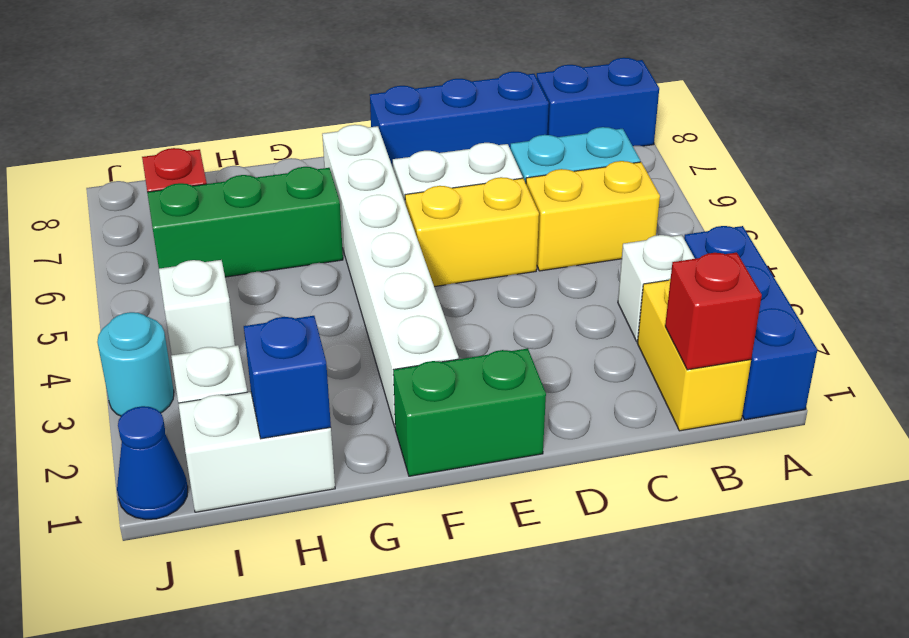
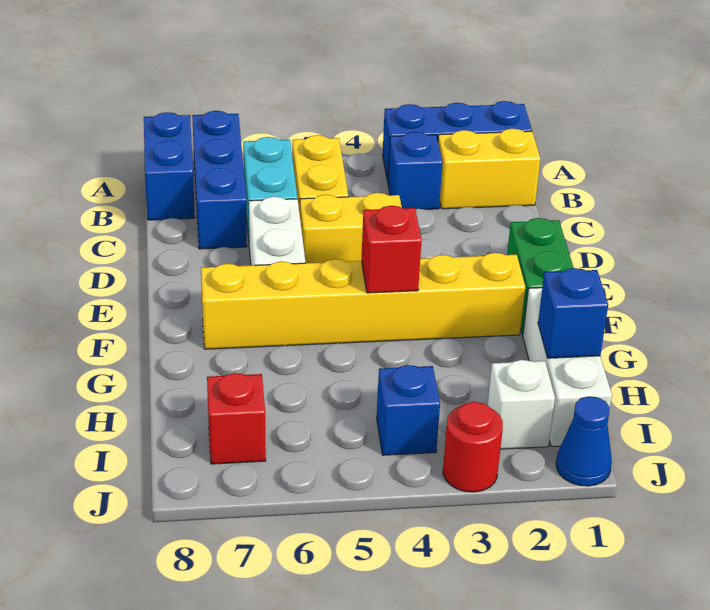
red 1x1 brick [665,253,762,370] -> red 1x1 brick moved to [361,206,422,293]
white 1x1 brick [618,235,695,341] -> blue 1x1 brick [388,132,442,209]
blue 1x3 brick [370,72,549,167] -> blue 1x3 brick moved to [192,111,247,249]
yellow 1x2 brick [405,177,539,287] -> yellow 1x2 brick turned to [300,193,402,263]
white 1x6 brick [322,125,459,427] -> yellow 1x6 brick [201,253,525,349]
green 1x3 brick [147,167,343,277] -> none
white 1x2 brick [178,392,335,512] -> white 1x3 brick [523,288,612,447]
white 1x1 brick [159,260,235,355] -> blue 1x1 brick [377,365,440,455]
cyan 1x1 round brick [97,312,174,416] -> red 1x1 round brick [443,402,503,492]

